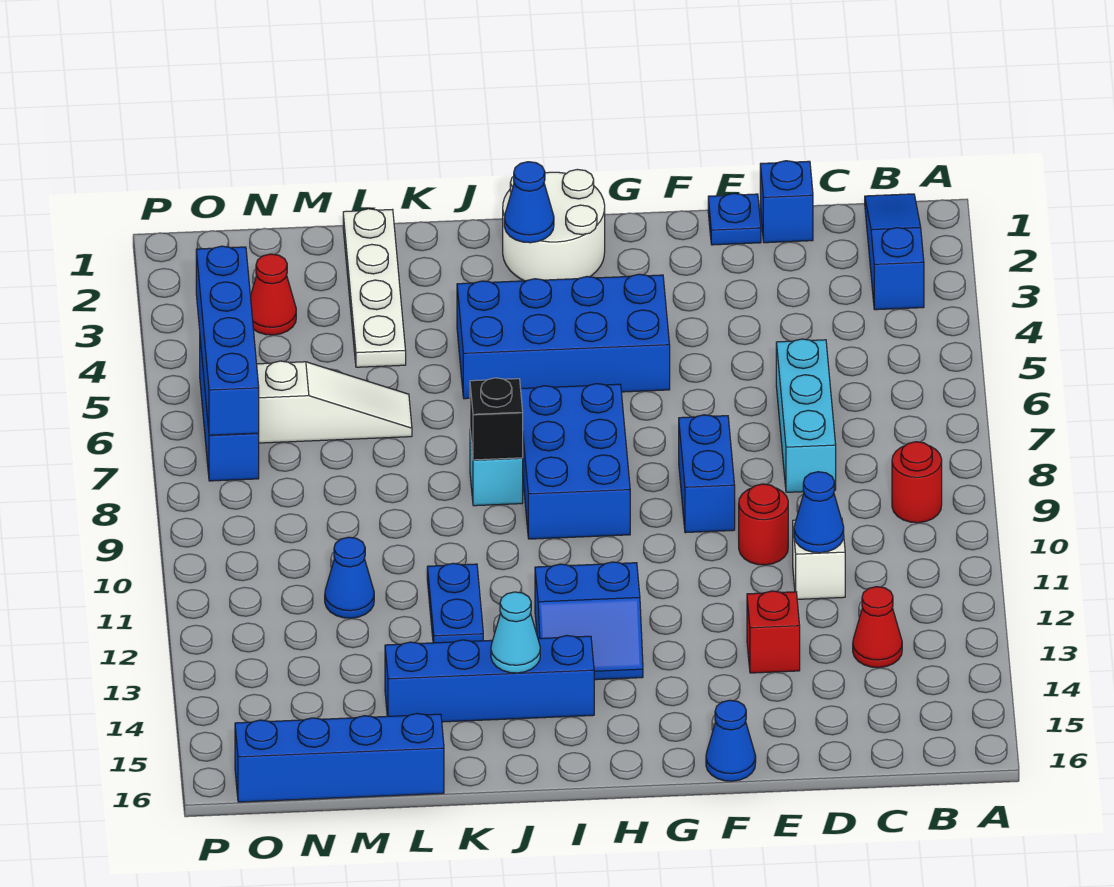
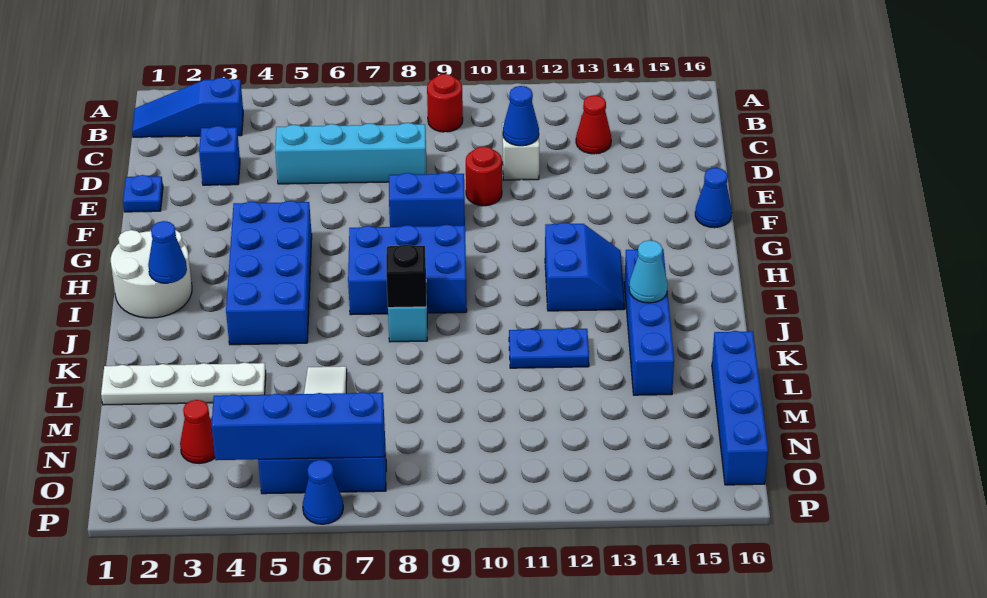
blue 1x1 brick [760,161,813,243] -> blue 1x1 brick moved to [199,126,240,185]
cyan 1x3 brick [776,339,836,492] -> cyan 1x4 brick [275,123,426,184]
red 1x1 brick [747,591,800,673] -> none
blue 1x1 cone [325,537,374,618] -> blue 1x1 cone moved to [303,460,343,524]

